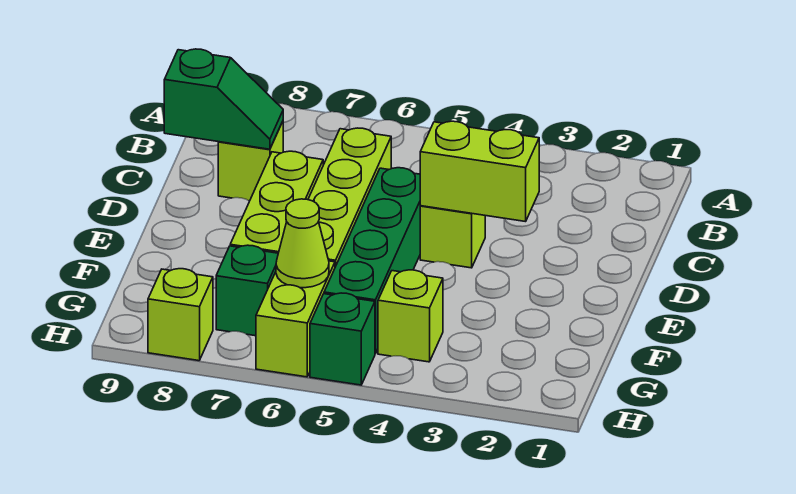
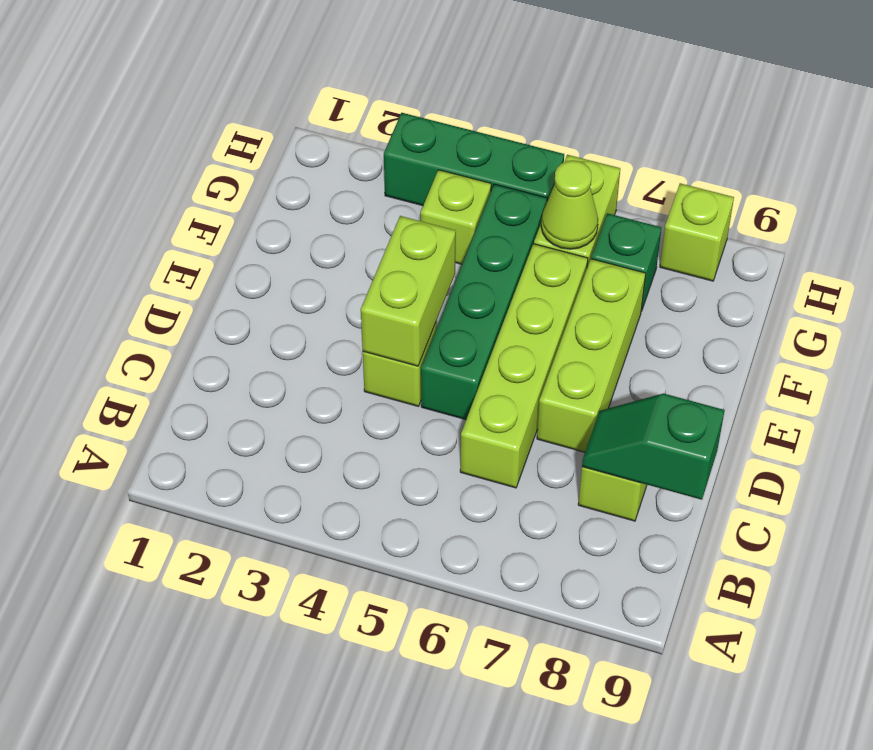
lime 1x2 brick [420,121,539,222] -> lime 1x2 brick turned to [361,216,456,366]
green 1x1 brick [310,293,375,385] -> green 1x3 brick [384,113,564,206]

